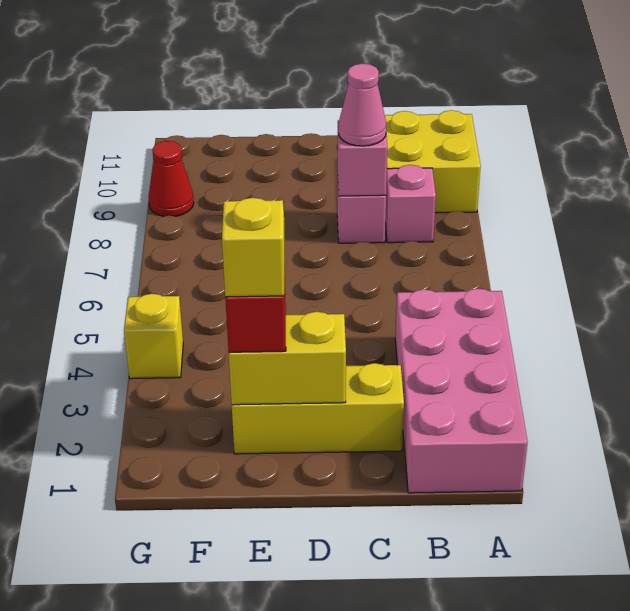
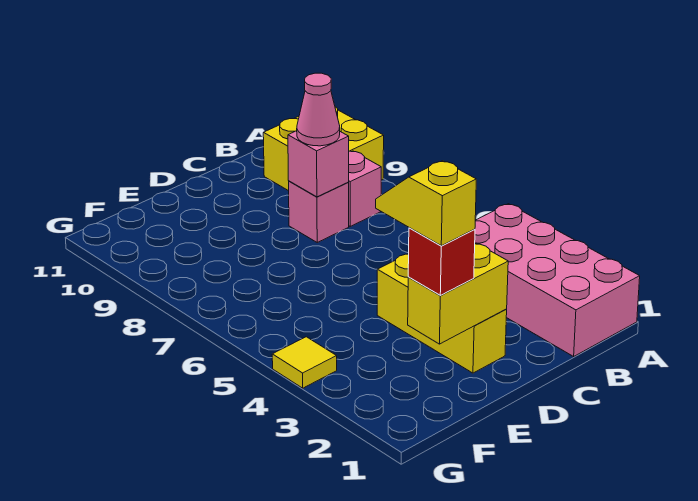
yellow 1x3 brick [232,363,404,454] -> yellow 1x3 brick turned to [377,254,507,373]
yellow 1x1 brick [124,294,183,379] -> yellow 1x1 tile [272,337,337,388]
red 1x1 cone [148,141,194,216] -> none

